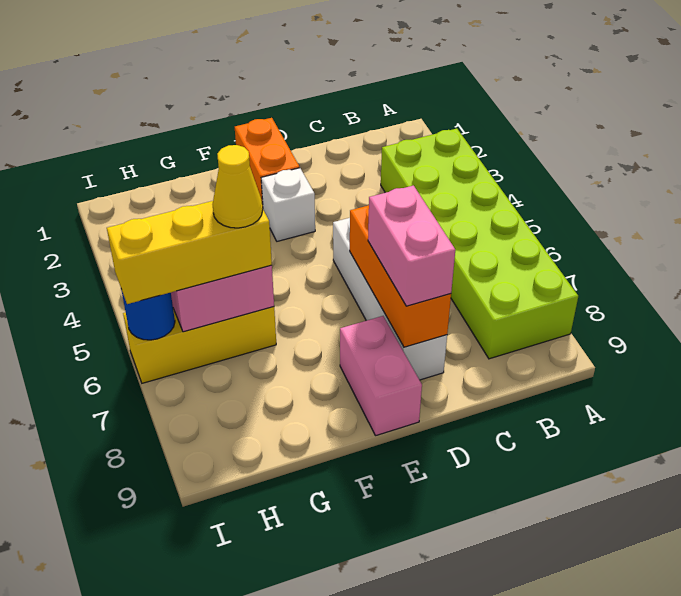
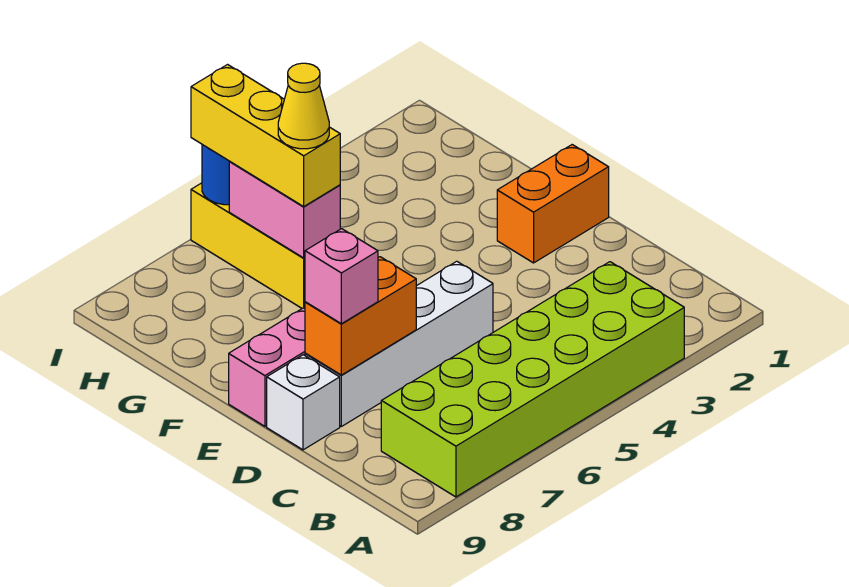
orange 1x3 brick [350,206,451,347] -> orange 1x2 brick [305,257,416,375]
pink 1x2 brick [368,186,455,306] -> pink 1x1 brick [305,229,378,324]
white 1x1 brick [261,168,315,241] -> white 1x1 brick moved to [267,355,340,450]

